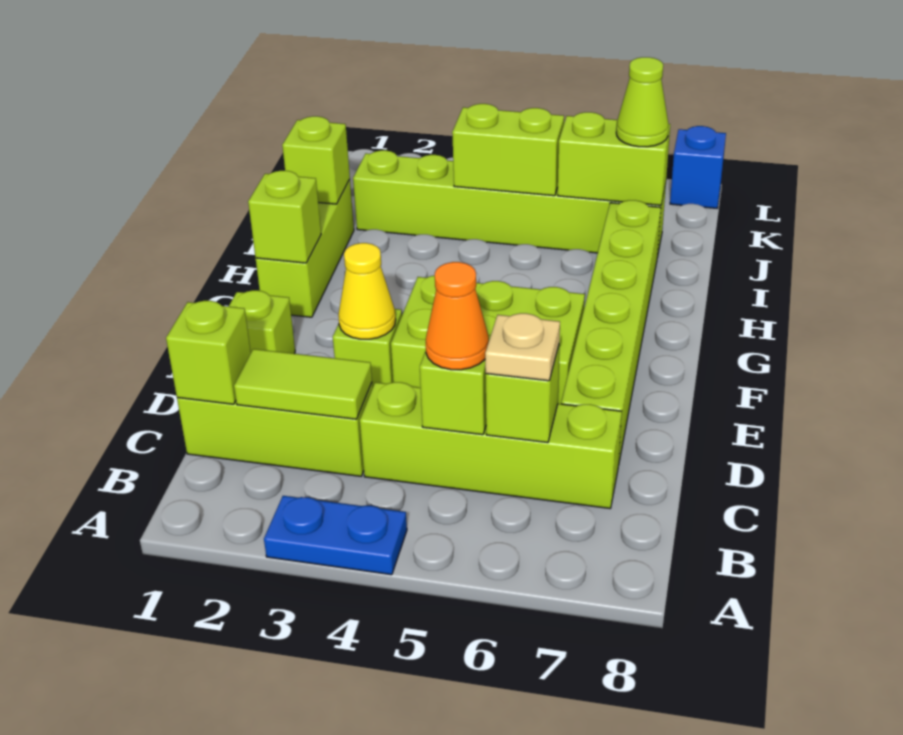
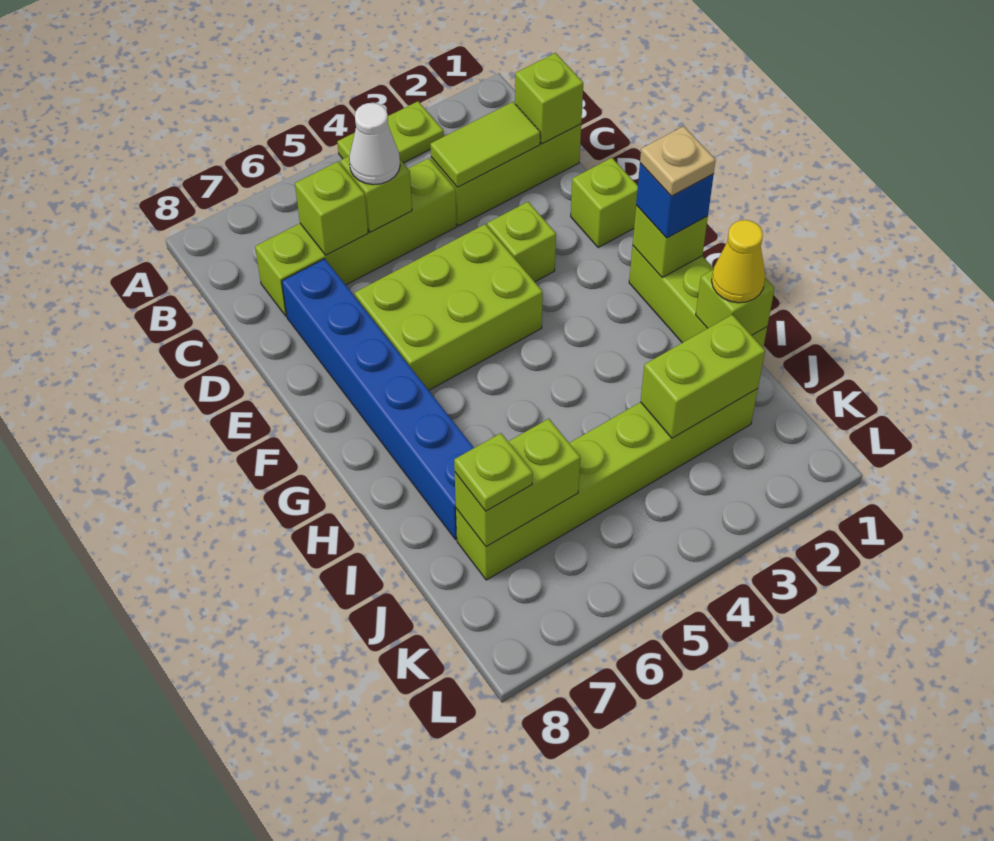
blue 1x2 plate [264,496,407,575] -> lime 1x2 plate [337,101,444,163]
orange 1x1 cone [426,262,489,370] -> white 1x1 cone [349,103,400,185]
tan 1x1 plate [485,313,560,381] -> tan 1x1 plate moved to [640,126,716,196]
lime 1x6 brick [561,200,661,466] -> blue 1x6 brick [282,259,474,540]
yellow 1x1 cone [338,243,396,339] -> yellow 1x1 cone moved to [712,220,765,303]
lime 1x2 brick [452,104,564,196] -> lime 1x2 brick moved to [641,314,765,438]
lime 1x1 cone [616,57,669,147] -> lime 1x1 plate [454,433,533,511]
blue 1x1 brick [670,126,726,208] -> blue 1x1 brick moved to [636,163,714,238]

